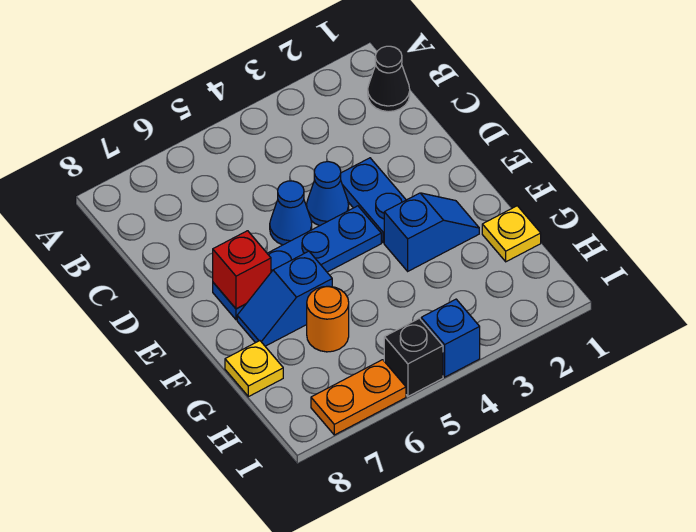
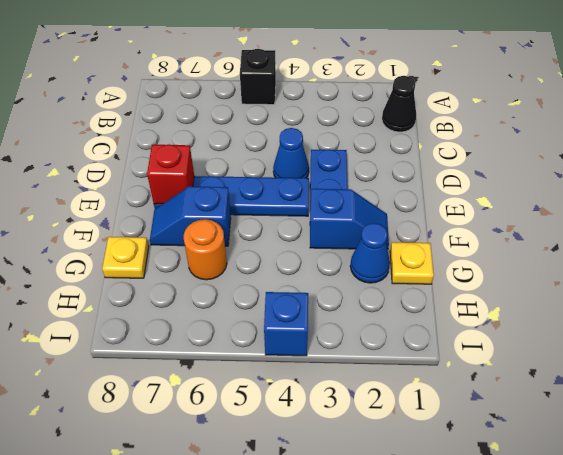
blue 1x1 cone [270,181,312,245] -> blue 1x1 cone moved to [350,223,390,283]
black 1x1 brick [384,318,443,396] -> black 1x1 brick moved to [240,49,276,105]
orange 1x2 plate [311,360,406,435] -> none

